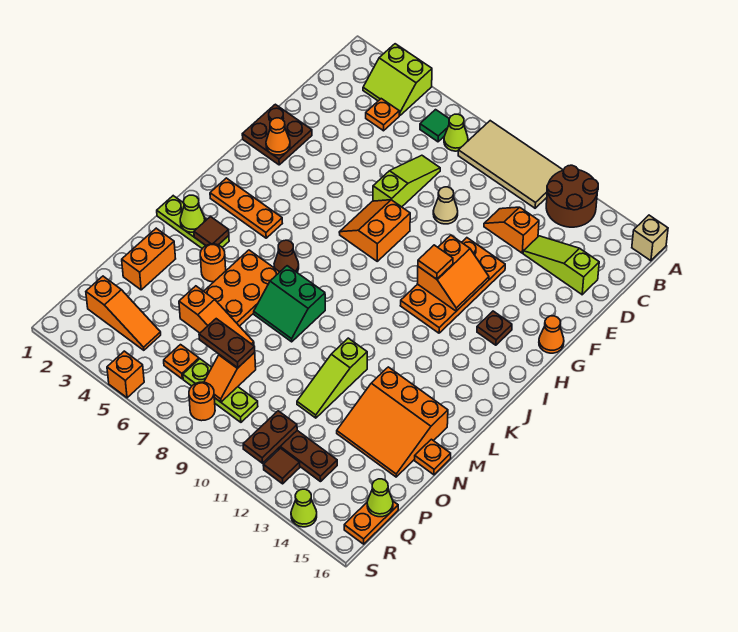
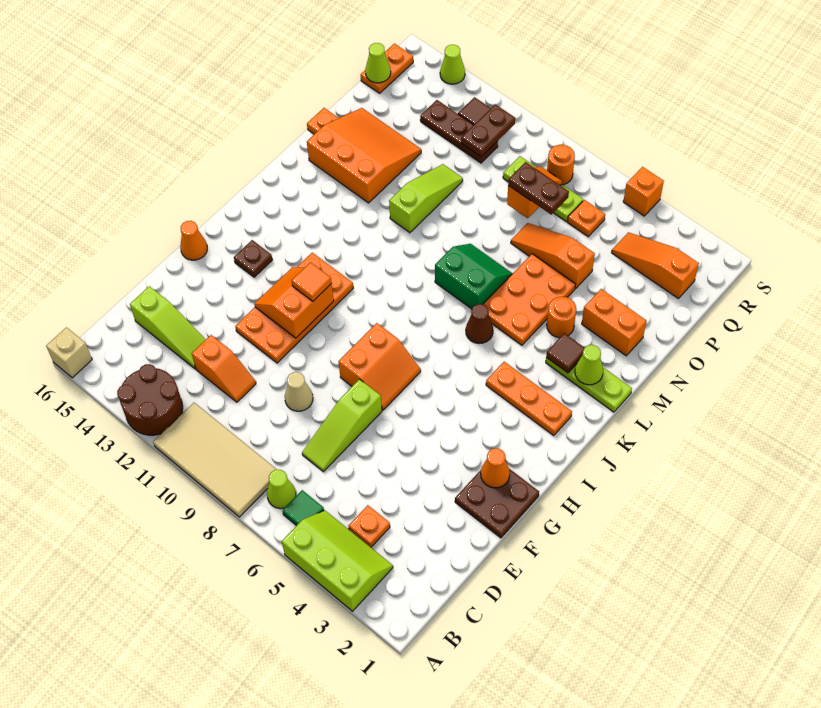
lime 2x2 slope [363,44,432,116] -> lime 2x3 slope [282,510,393,611]
orange 1x2 brick [122,228,176,290] -> orange 1x2 brick turned to [582,289,646,356]

